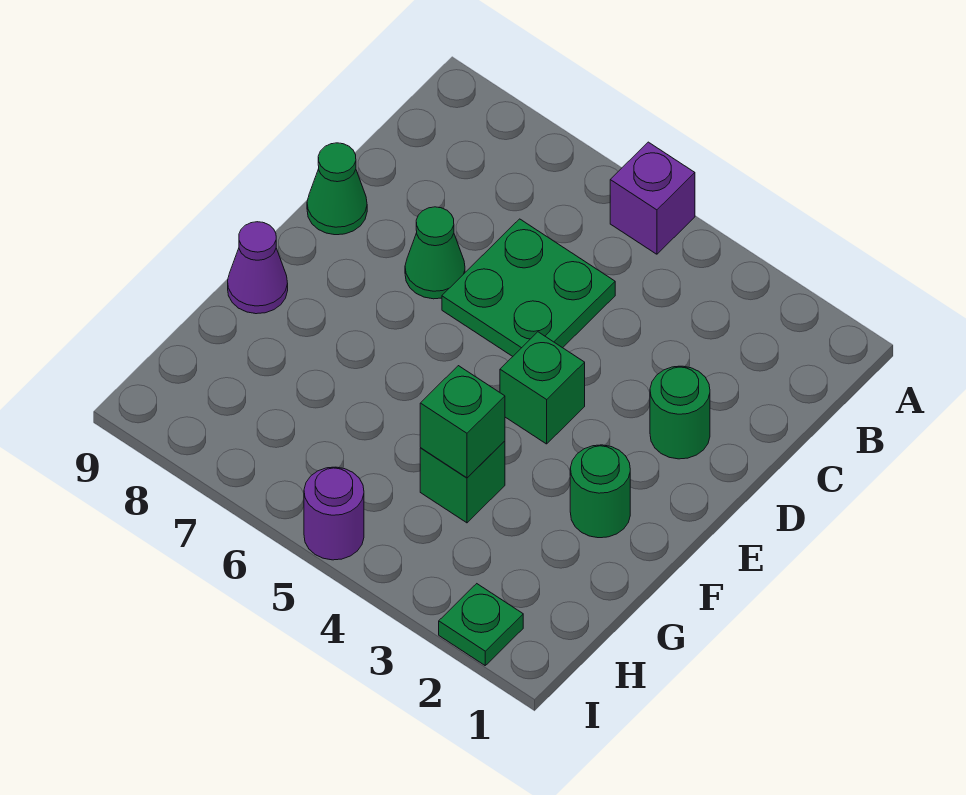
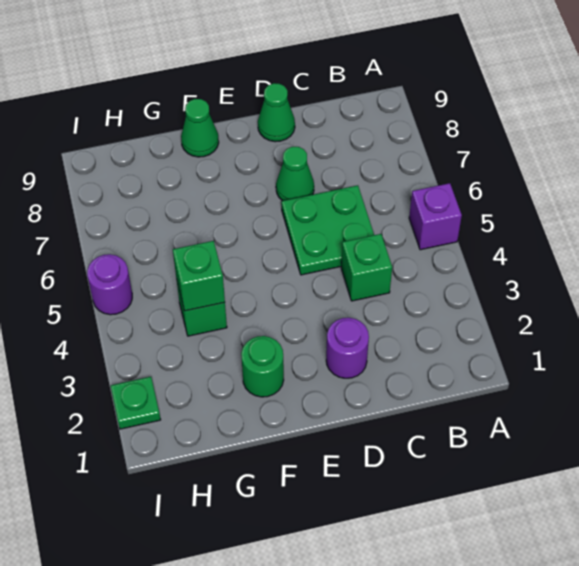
green 1x1 round brick [650,366,710,459] -> purple 1x1 round brick [326,318,369,378]
green 1x1 brick [500,332,585,444] -> green 1x1 brick moved to [341,234,392,301]
purple 1x1 cone [228,222,288,314] -> green 1x1 cone [181,99,219,157]

